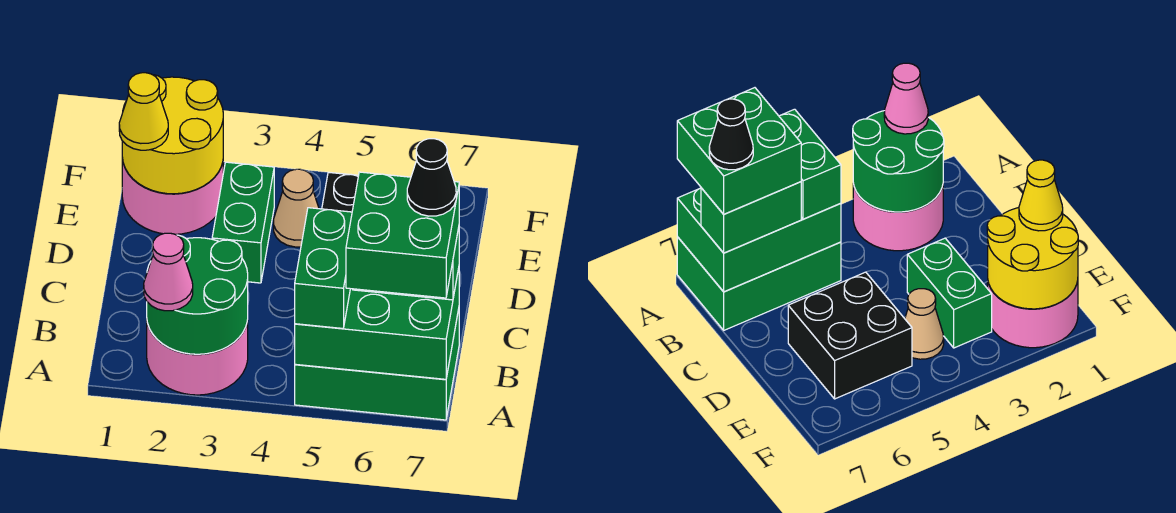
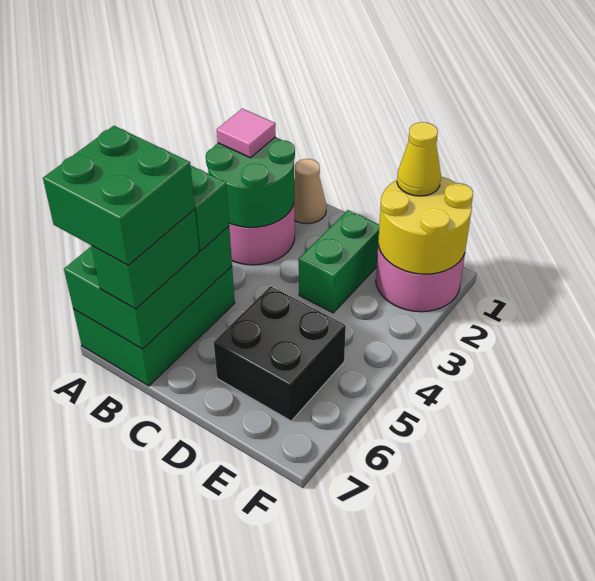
pink 1x1 cone [144,233,193,311] -> pink 1x1 tile [217,109,276,158]
black 1x1 cone [407,139,456,216] -> none
green 1x2 brick [212,162,274,283] -> green 1x2 brick turned to [299,210,379,313]
tan 1x1 cone [274,169,319,247] -> tan 1x1 cone moved to [294,159,326,224]

